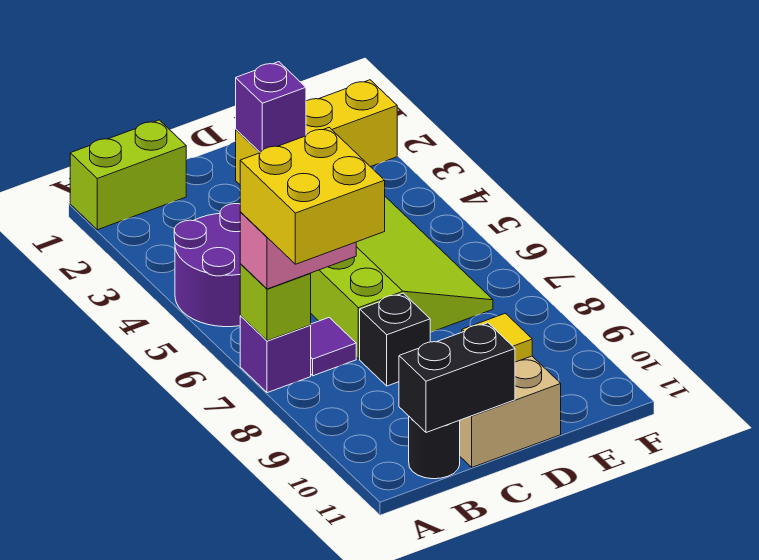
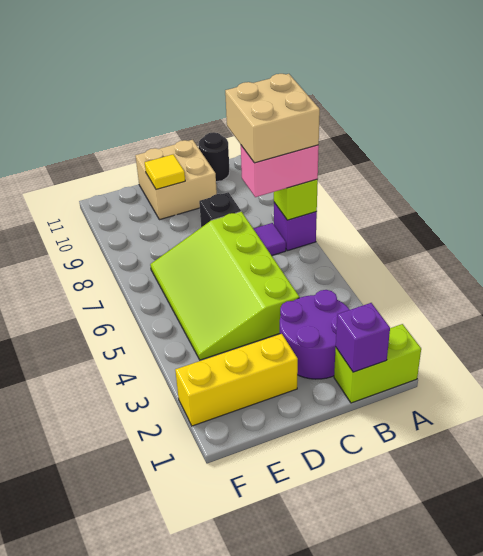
purple 2x2 round brick [174,204,241,327] -> purple 2x2 round brick moved to [280,290,350,379]
yellow 2x2 brick [240,128,385,264] -> tan 2x2 brick [225,74,320,163]
black 1x2 brick [399,323,515,433] -> none
purple 1x1 brick [236,62,306,152] -> purple 1x1 brick moved to [336,303,390,372]

